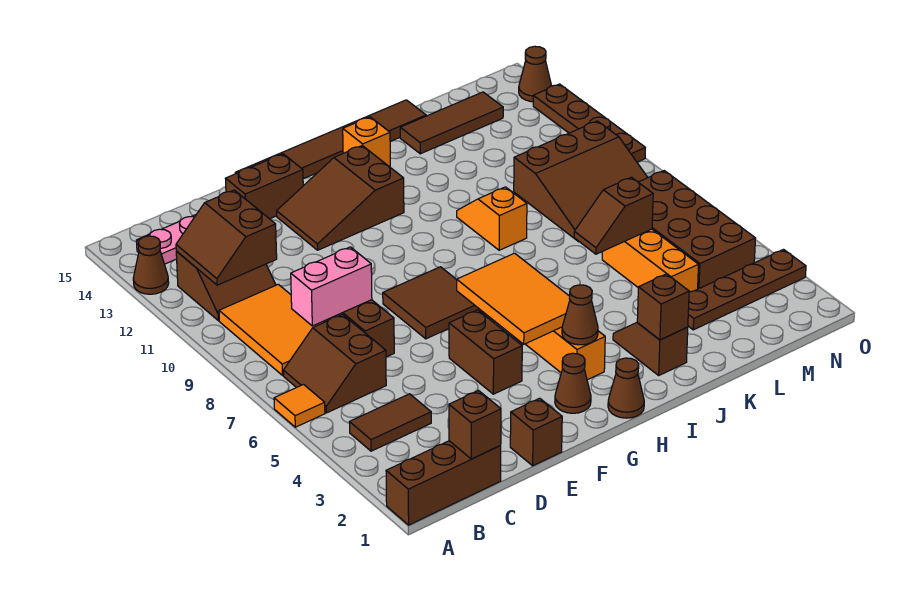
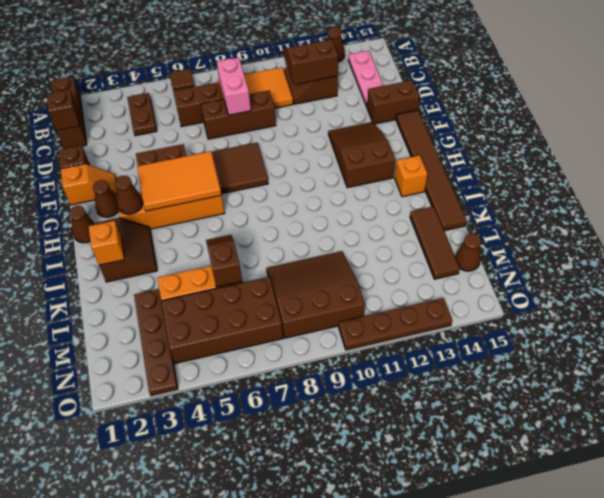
orange 1x1 tile [274,385,325,427] -> brown 1x1 tile [169,69,194,91]
brown 1x2 tile [350,394,431,451] -> brown 1x2 plate [127,93,157,136]
brown 1x2 brick [225,154,303,219] -> brown 1x2 brick turned to [367,80,420,124]
brown 1x2 slope [613,323,688,375] -> brown 2x2 slope [94,218,157,282]
brown 1x1 brick [637,274,689,340] -> orange 1x1 brick [89,221,125,265]
orange 1x2 slope [457,187,527,250] -> orange 1x2 slope moved to [61,164,117,205]
brown 3x3 slope [514,121,648,242] -> brown 3x3 slope turned to [267,251,365,338]
brown 1x1 cone [519,46,551,102] -> brown 1x1 cone moved to [455,234,481,271]

